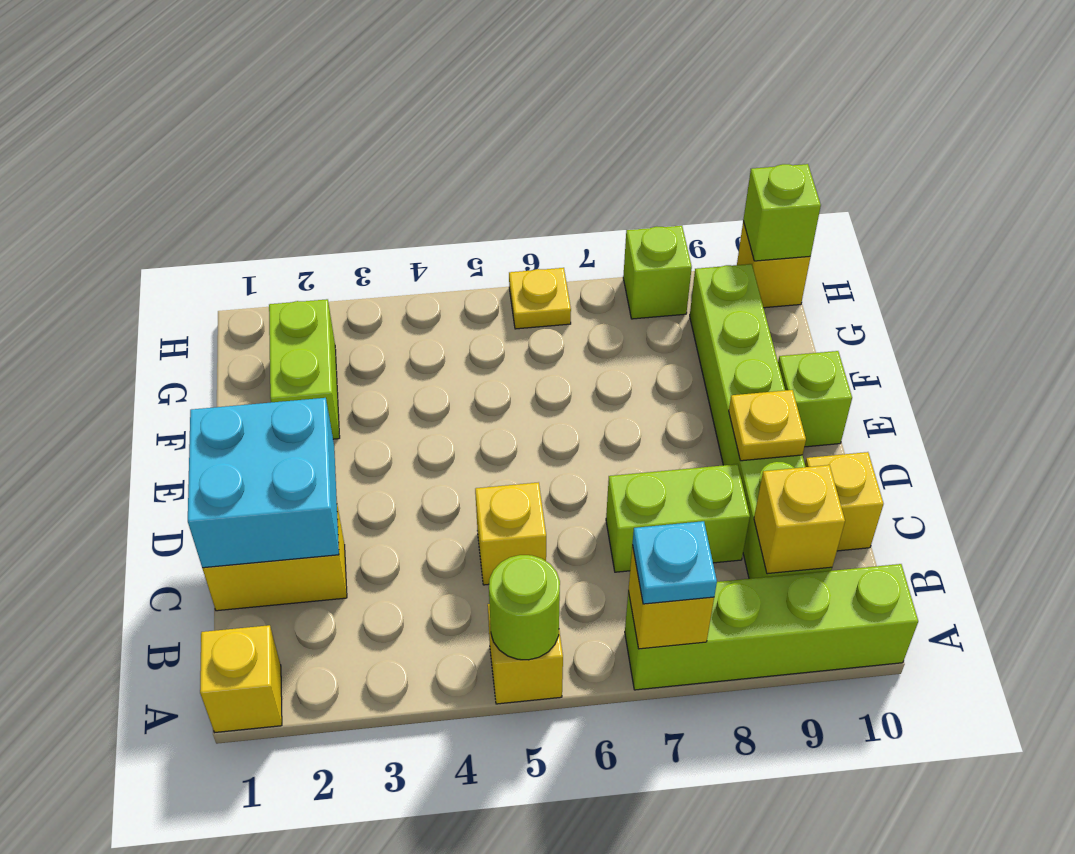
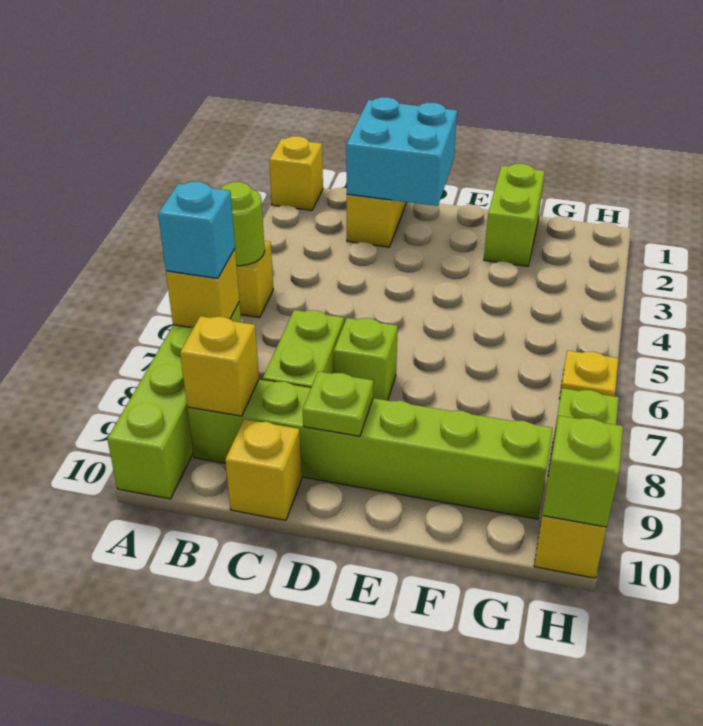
cyan 1x1 plate [633,521,717,604] -> cyan 1x1 brick [158,182,235,278]
yellow 1x1 brick [475,482,546,585] -> none
yellow 1x1 plate [729,390,806,461] -> lime 1x1 plate [303,371,373,436]
lime 1x1 brick [778,351,852,447] -> lime 1x1 brick moved to [334,318,398,400]
lime 1x2 brick [269,299,340,439] -> lime 1x2 brick turned to [484,164,545,266]

